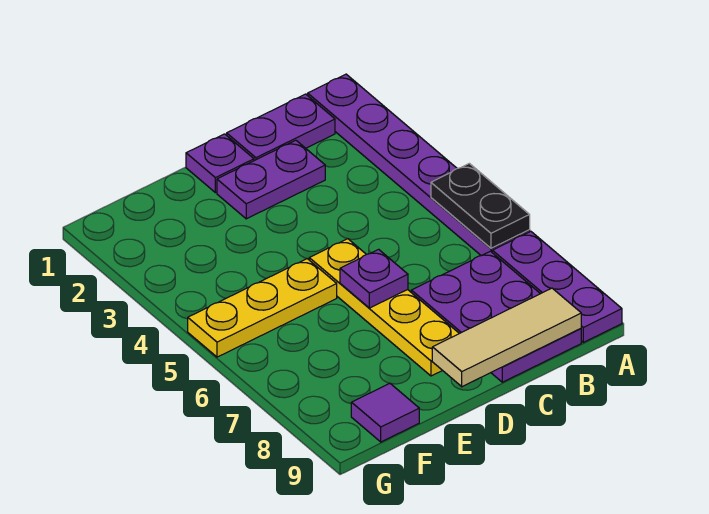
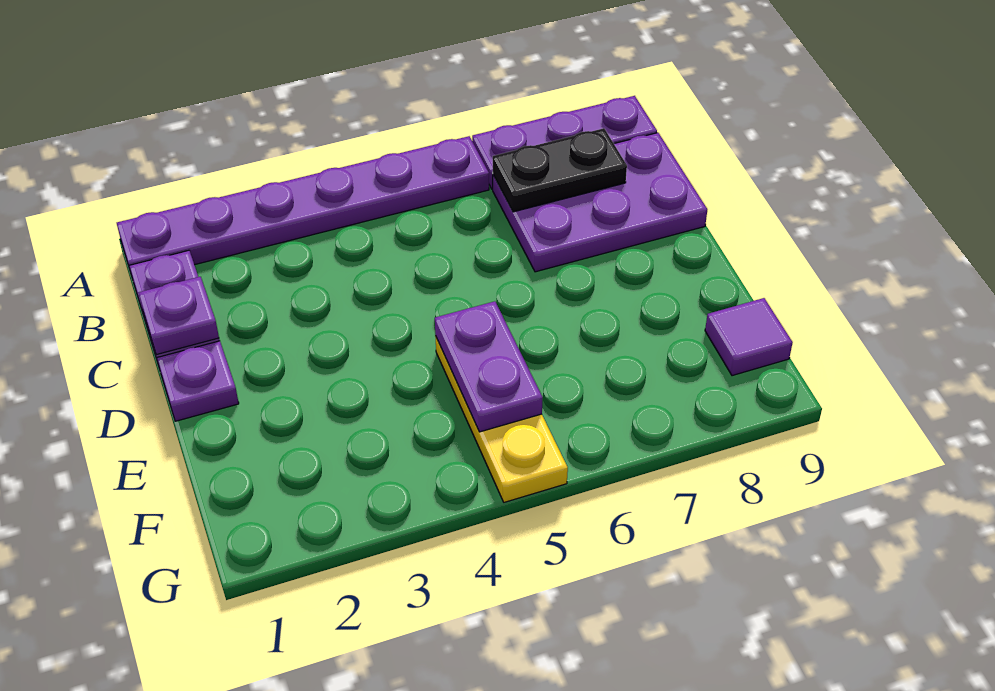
black 1x2 plate [431,163,530,248] -> black 1x2 plate moved to [493,128,627,212]
tan 1x3 tile [432,288,581,387] -> none
purple 1x2 plate [217,140,325,219] -> purple 1x2 plate moved to [435,301,543,432]
yellow 1x4 plate [309,239,459,376] -> none
purple 1x1 plate [340,249,408,308] -> purple 1x1 plate moved to [139,277,219,355]

